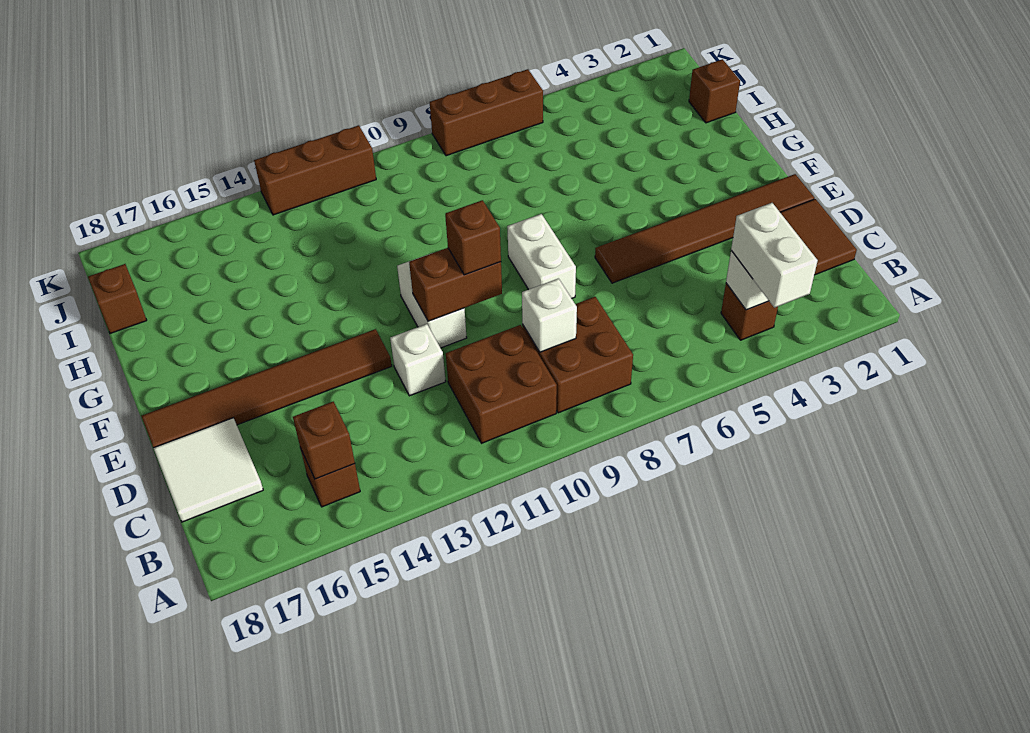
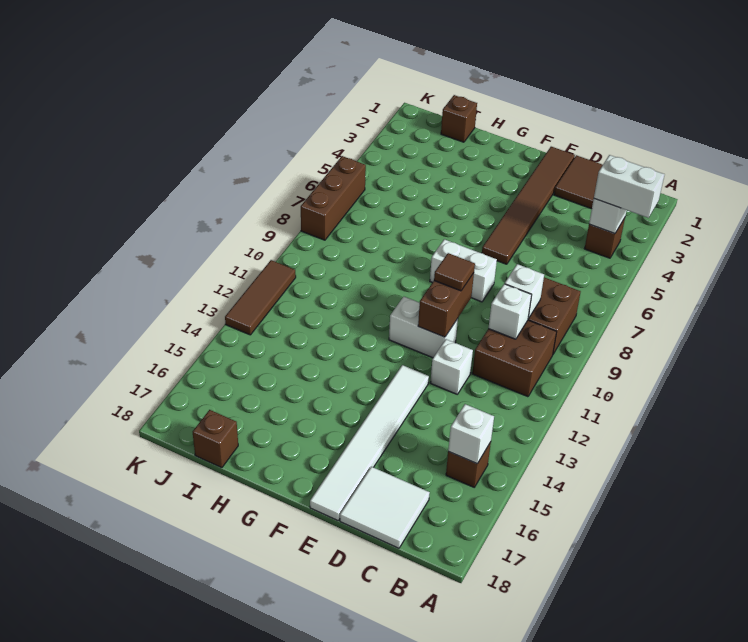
brown 1x1 brick [293,402,355,479] -> white 1x1 brick [448,404,494,464]
none -> white 1x1 brick [488,284,532,339]
brown 1x1 brick [445,200,501,275] -> brown 1x1 tile [434,253,475,291]
brown 1x6 tile [141,329,392,448] -> white 1x6 tile [310,365,429,521]
brown 1x3 brick [254,125,376,215] -> brown 1x3 tile [225,260,296,335]

